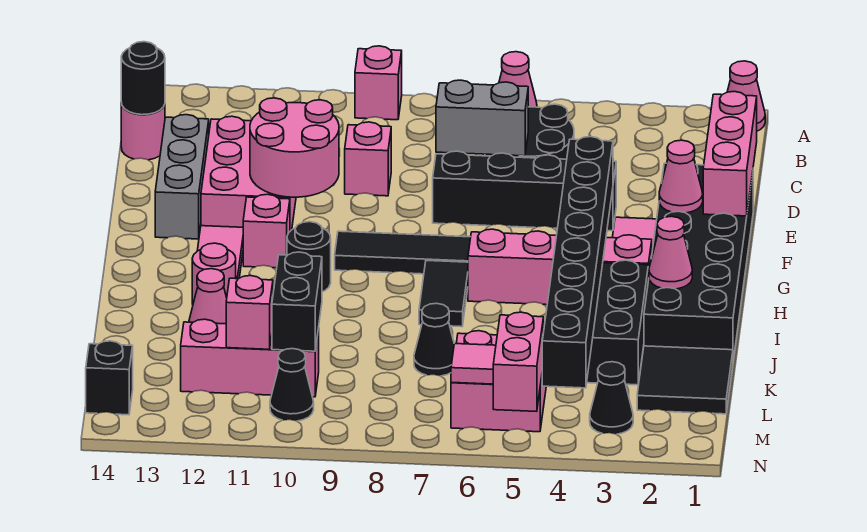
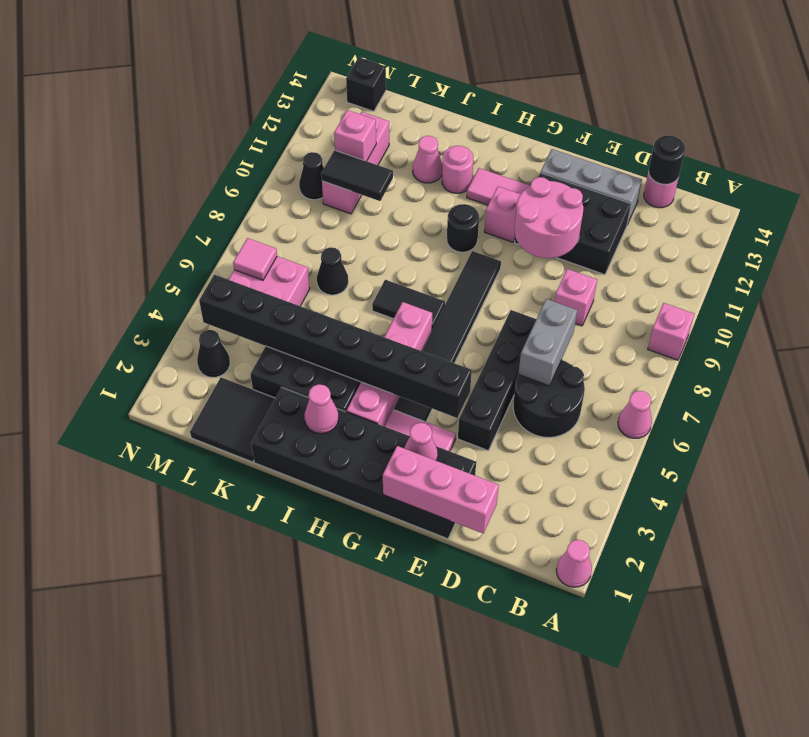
pink 2x3 brick [201,116,296,231] -> black 2x3 brick [515,173,631,275]
black 1x2 brick [272,252,322,351] -> black 1x2 tile [321,150,393,201]
pink 1x2 brick [493,312,543,411] -> none

